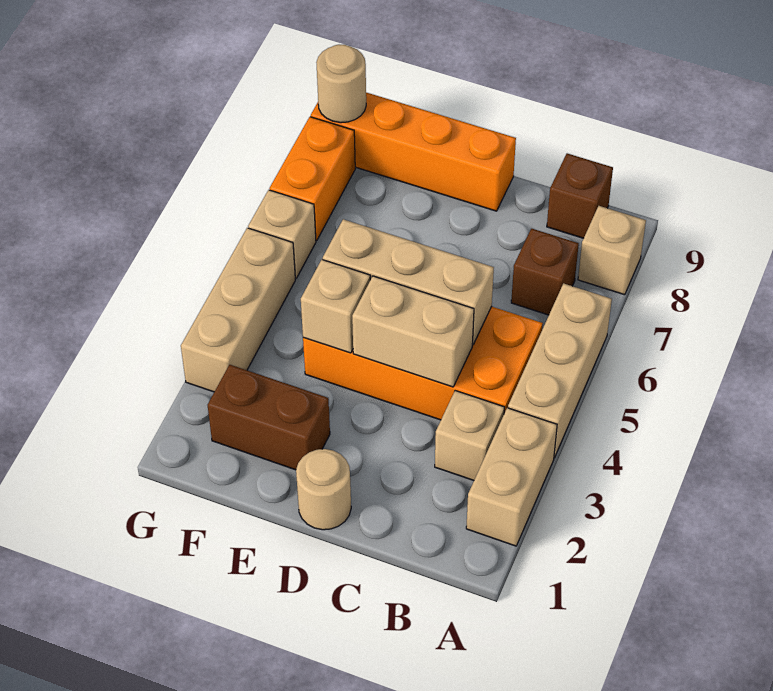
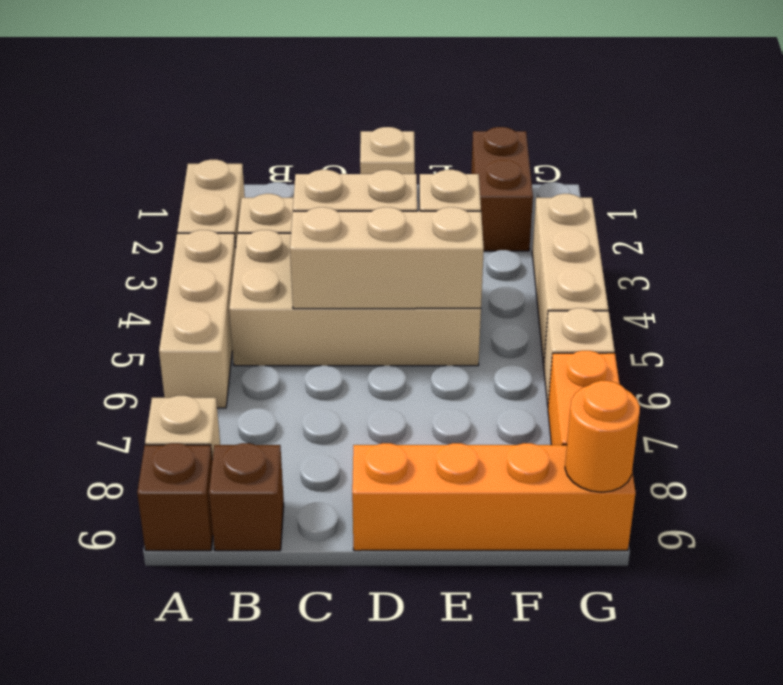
orange 2x4 brick [303,307,543,420] -> tan 2x4 brick [229,230,481,366]
brown 1x1 brick [511,229,579,315] -> brown 1x1 brick moved to [137,443,213,551]
tan 1x1 round brick [296,449,351,530] -> tan 1x1 brick [360,127,415,174]
brown 1x2 brick [208,365,330,470] -> brown 1x2 brick turned to [471,127,533,251]
tan 1x1 round brick [316,45,366,123] -> orange 1x1 round brick [565,381,640,492]

